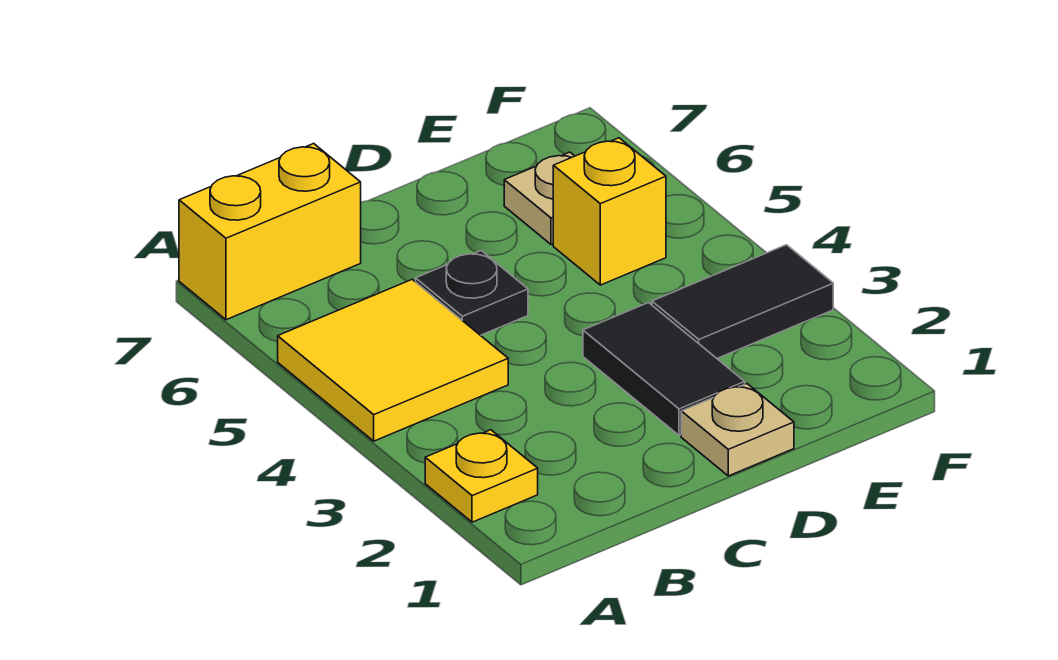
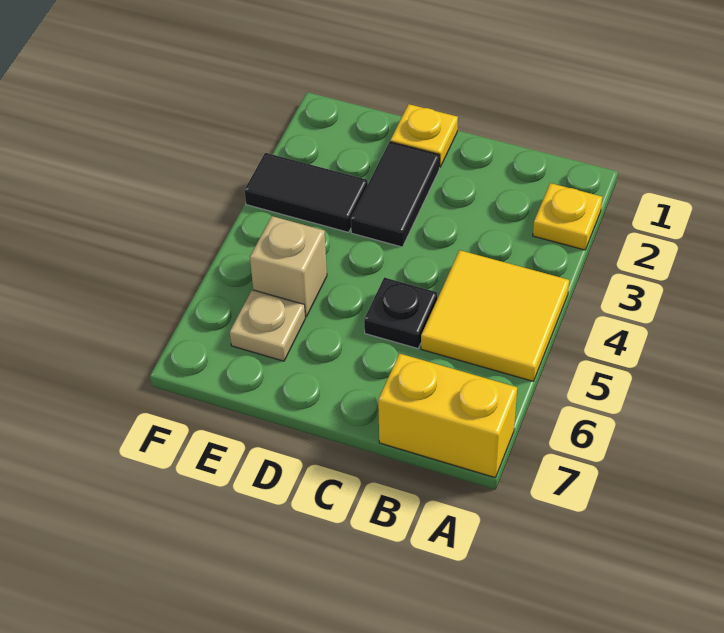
tan 1x1 plate [681,384,794,476] -> yellow 1x1 plate [390,104,458,167]
yellow 1x1 brick [553,138,666,285] -> tan 1x1 brick [250,216,327,317]

